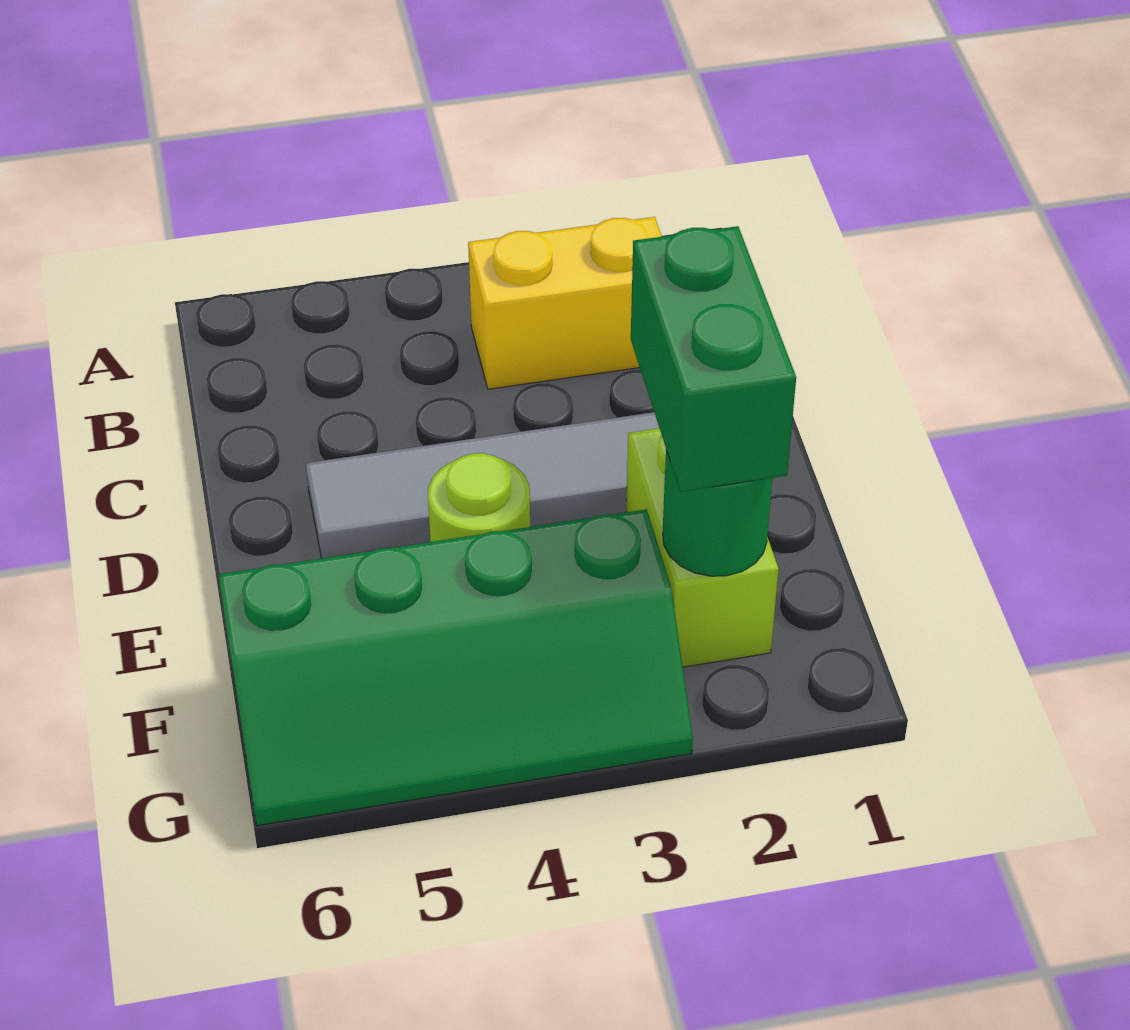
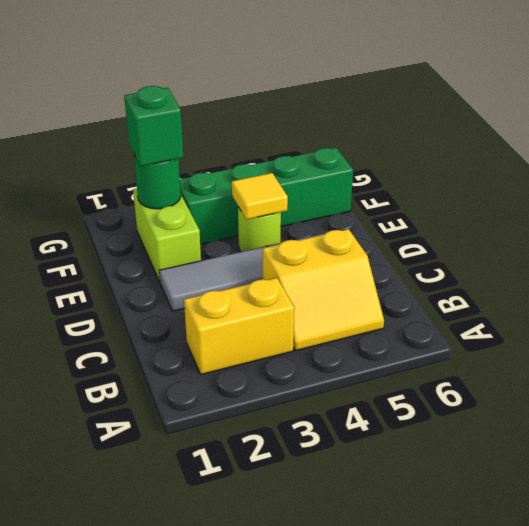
none -> yellow 2x2 slope [263,229,384,351]
green 1x2 brick [631,226,796,492] -> green 1x1 brick [124,86,183,166]
none -> yellow 1x1 tile [232,173,288,220]

